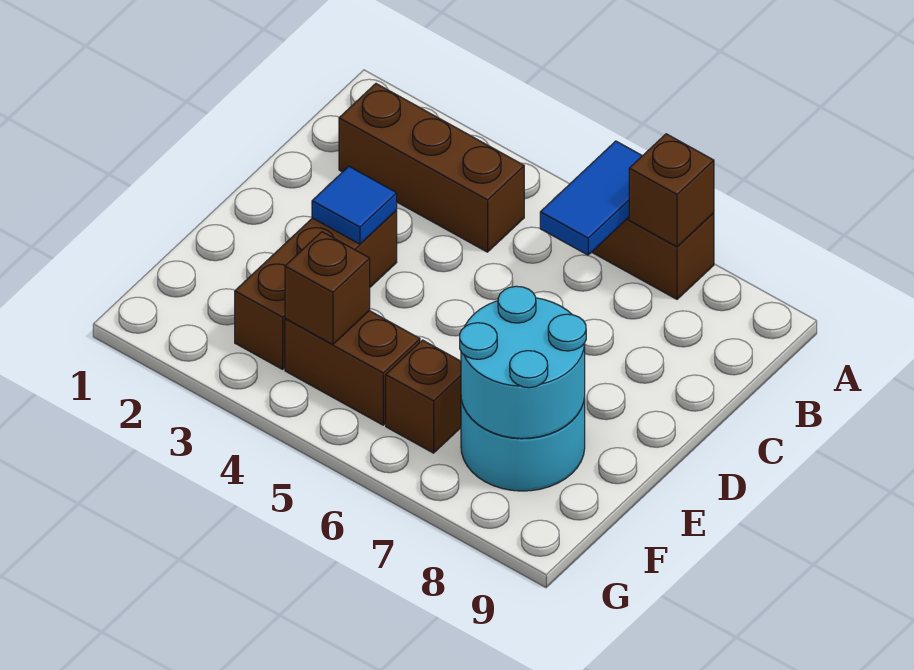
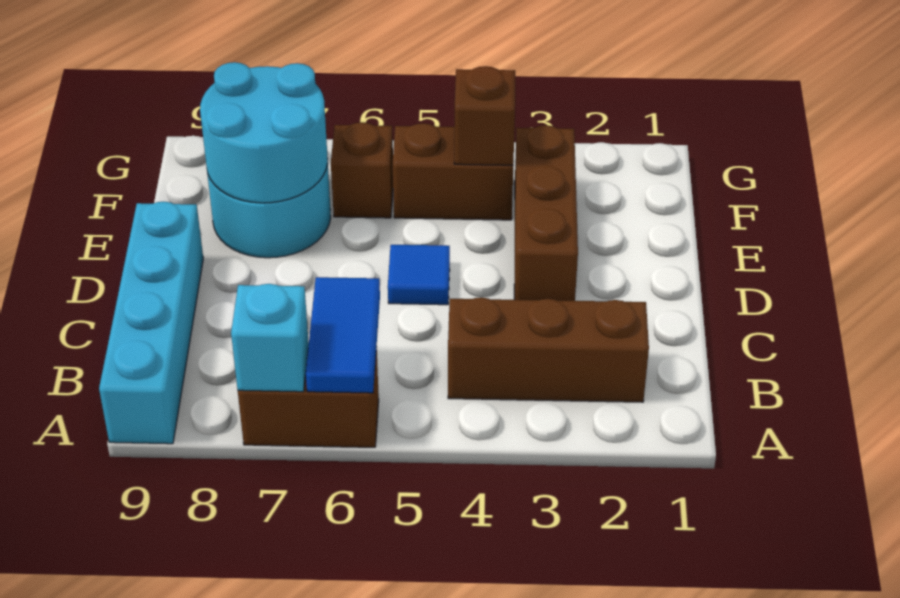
brown 1x1 brick [629,134,714,247] -> cyan 1x1 brick [231,284,309,392]
none -> cyan 1x4 brick [99,202,203,444]
blue 1x1 tile [312,167,397,244] -> blue 1x1 tile moved to [388,245,450,305]

